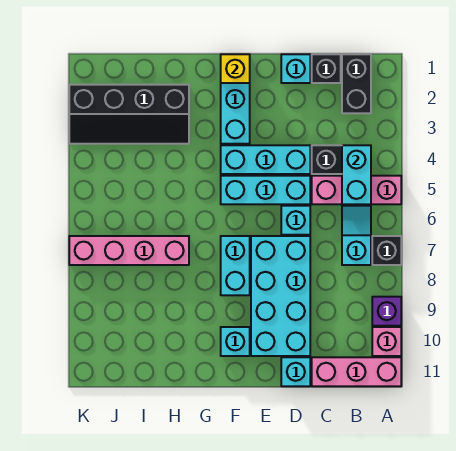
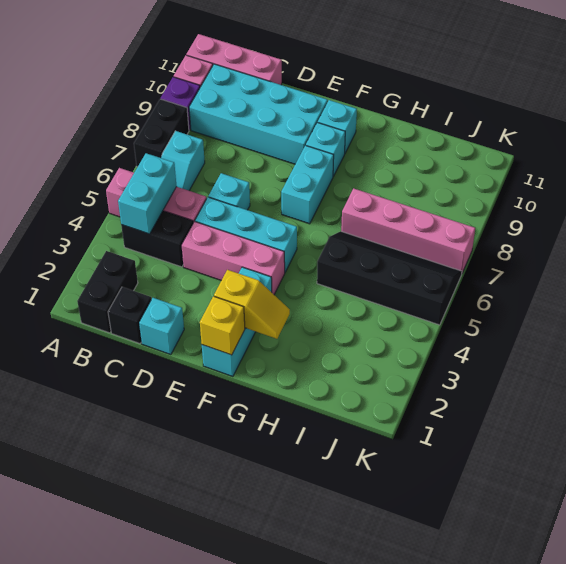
black 1x1 brick [372,236,401,265] -> black 1x2 brick [134,99,189,167]
cyan 1x3 brick [221,145,310,174] -> pink 1x3 brick [181,222,285,294]
cyan 2x4 brick [251,236,310,356] -> cyan 2x4 brick turned to [189,64,328,164]
cyan 1x1 brick [281,357,310,386] -> cyan 1x1 brick moved to [306,122,345,176]
none -> yellow 1x2 slope [214,270,290,339]
black 2x4 slope [69,85,189,144] -> black 2x4 slope moved to [317,231,462,325]

